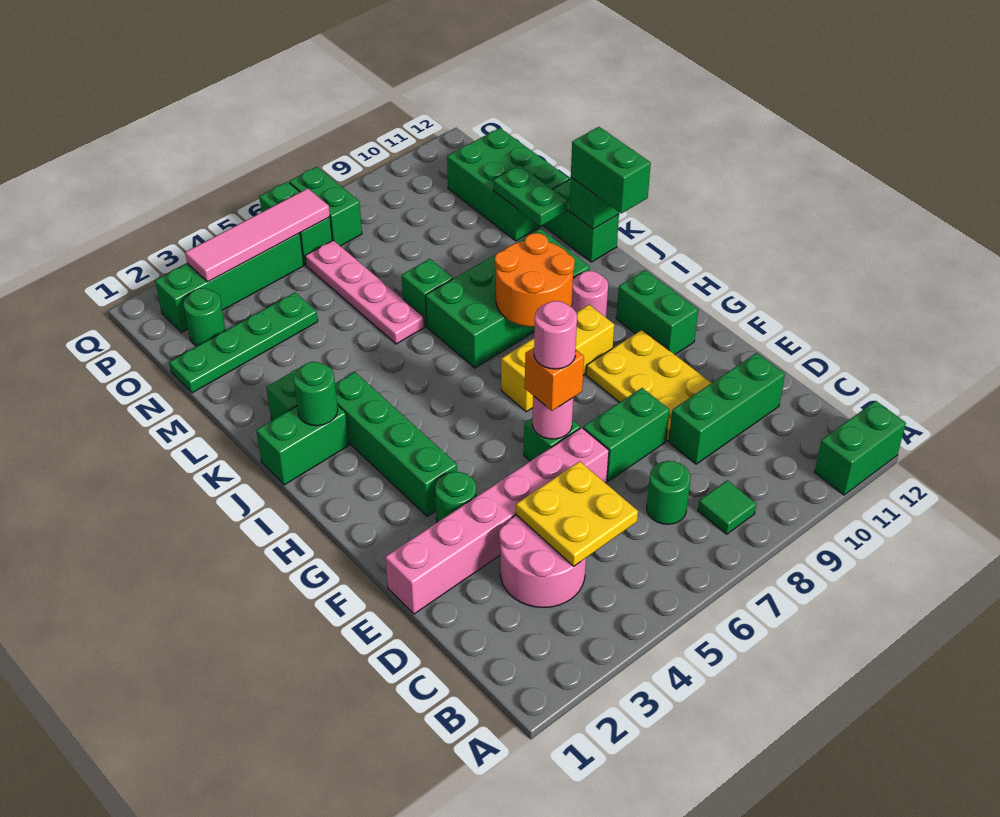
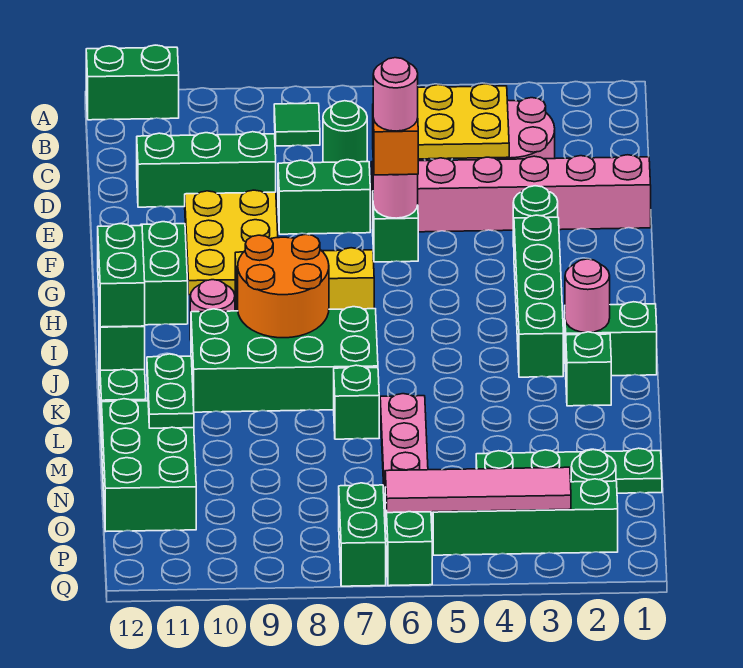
green 1x1 round brick [294,362,338,426] -> pink 1x1 round brick [565,259,610,332]

